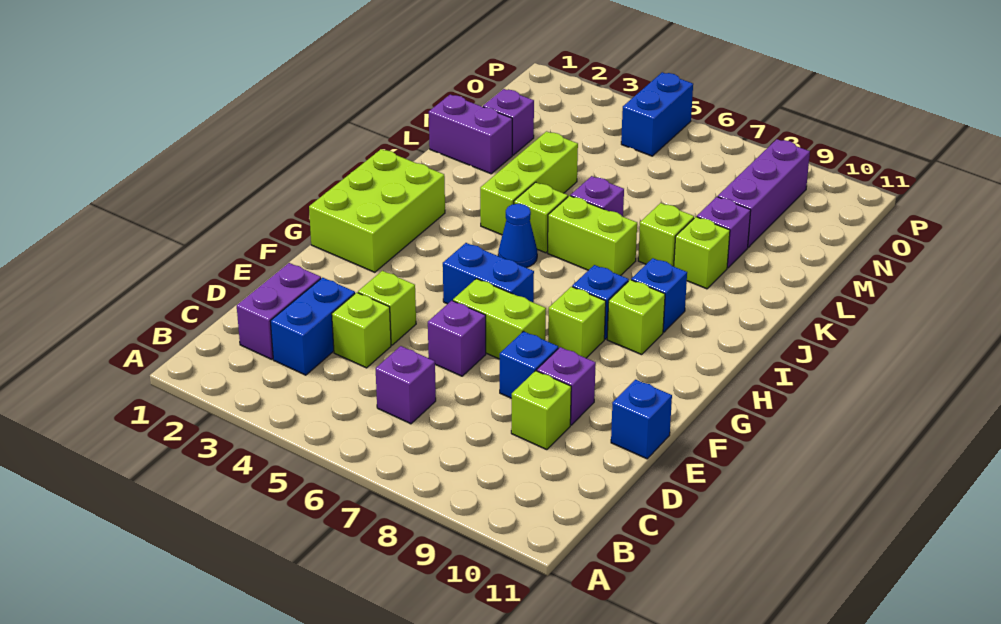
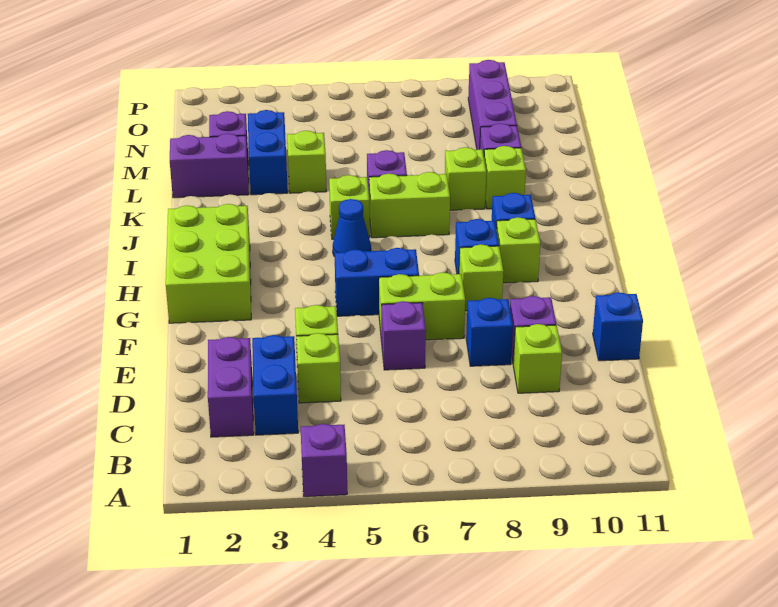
purple 1x1 brick [376,346,436,424] -> purple 1x1 brick moved to [301,424,347,497]
lime 1x3 brick [480,131,578,235] -> lime 1x1 brick [287,131,326,193]
blue 1x2 brick [621,72,693,156] -> blue 1x2 brick moved to [248,110,288,195]

